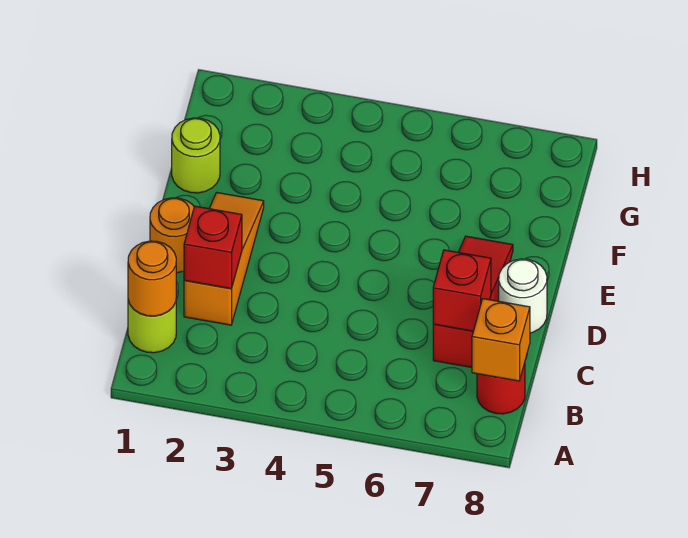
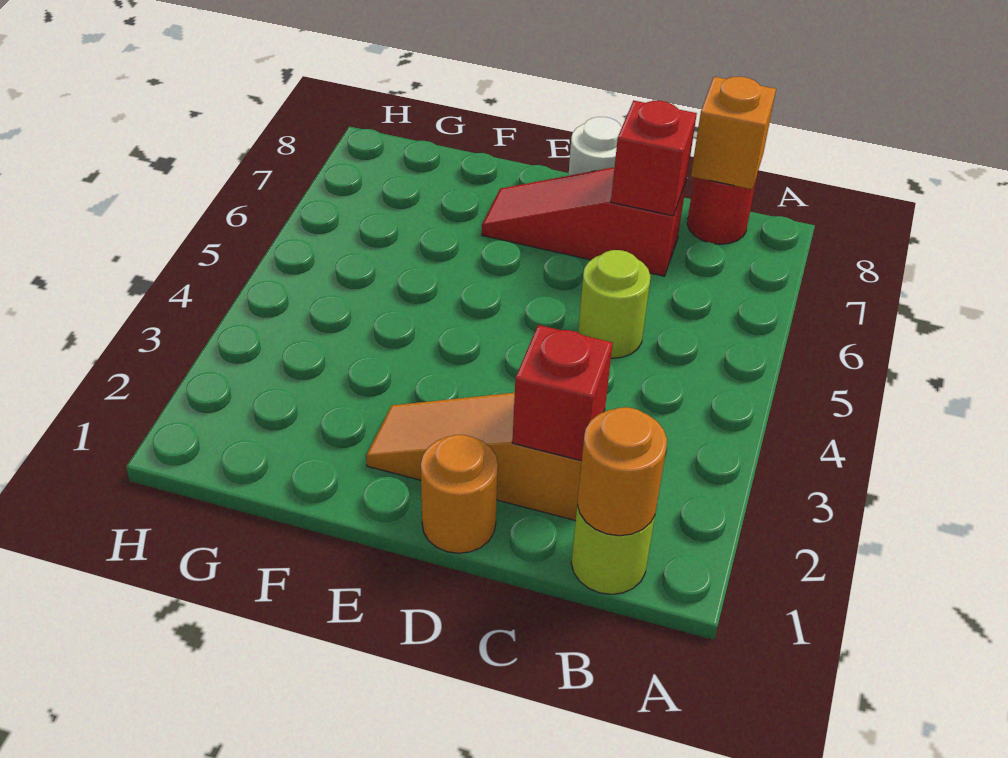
lime 1x1 round brick [172,118,220,193] -> lime 1x1 round brick moved to [578,250,651,358]

